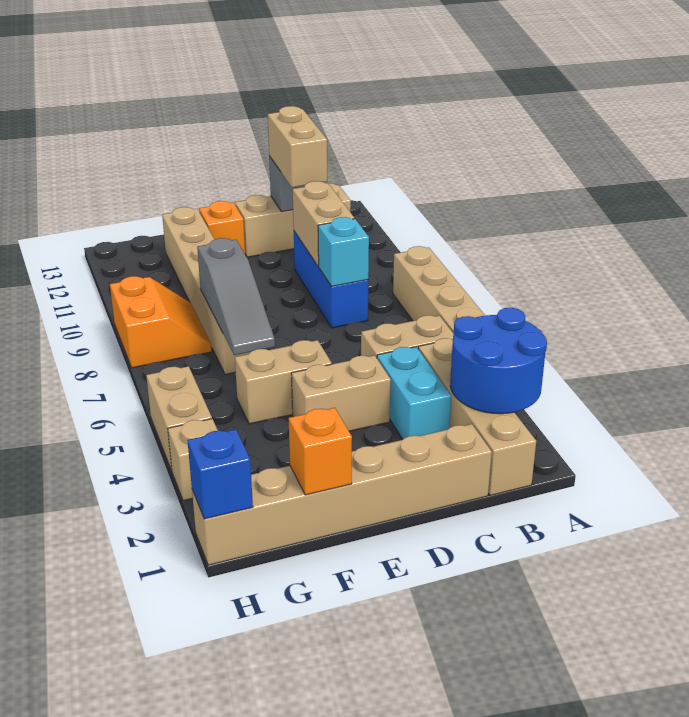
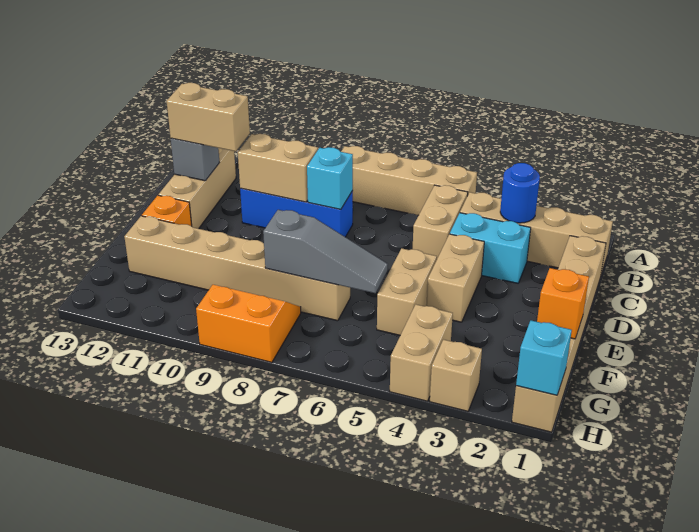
blue 2x2 round brick [450,308,547,414] -> blue 1x1 round brick [500,163,540,223]
blue 1x1 brick [188,429,253,519] -> cyan 1x1 brick [516,321,572,395]
tan 1x2 brick [146,366,212,471] -> tan 1x2 brick turned to [390,304,453,401]

